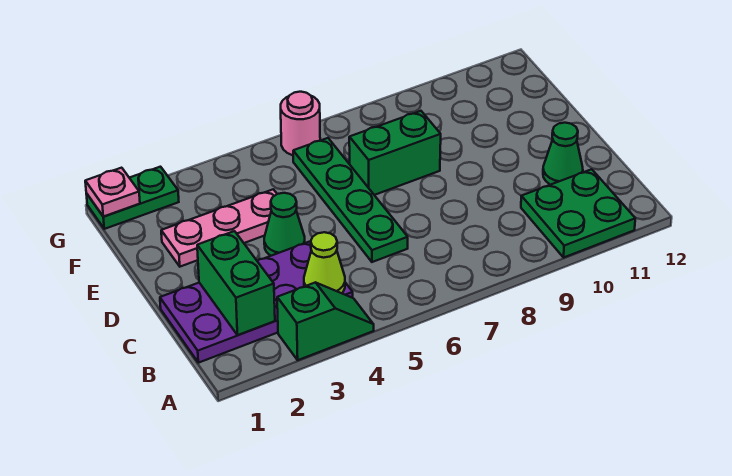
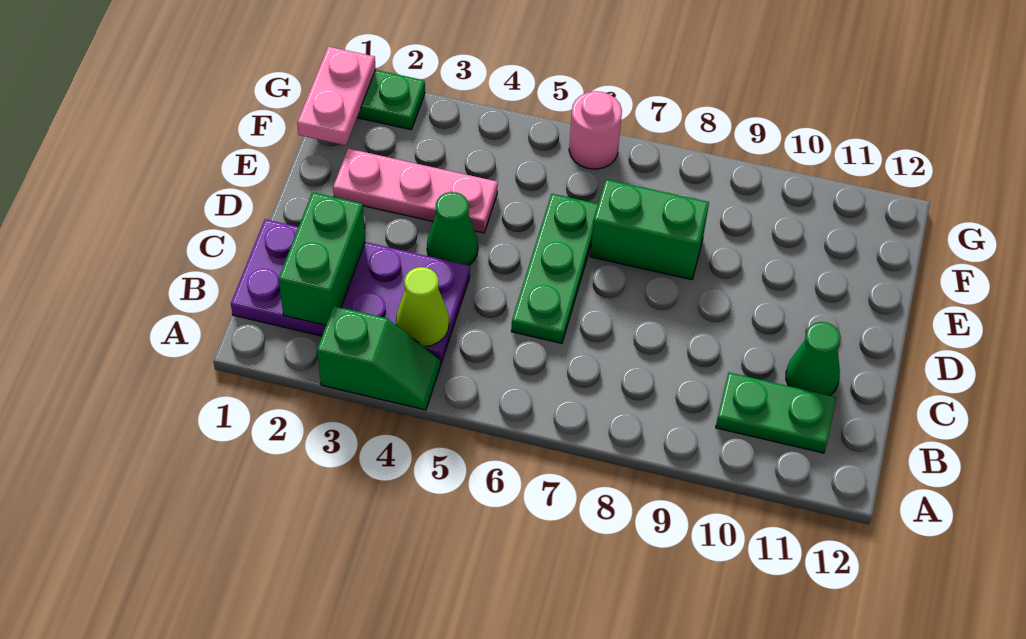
green 2x2 plate [521,169,635,257] -> green 1x2 plate [716,373,836,453]
green 1x4 plate [293,138,408,262] -> green 1x3 plate [511,194,598,343]
pink 1x1 plate [85,168,140,217] -> pink 1x2 plate [297,46,376,145]

